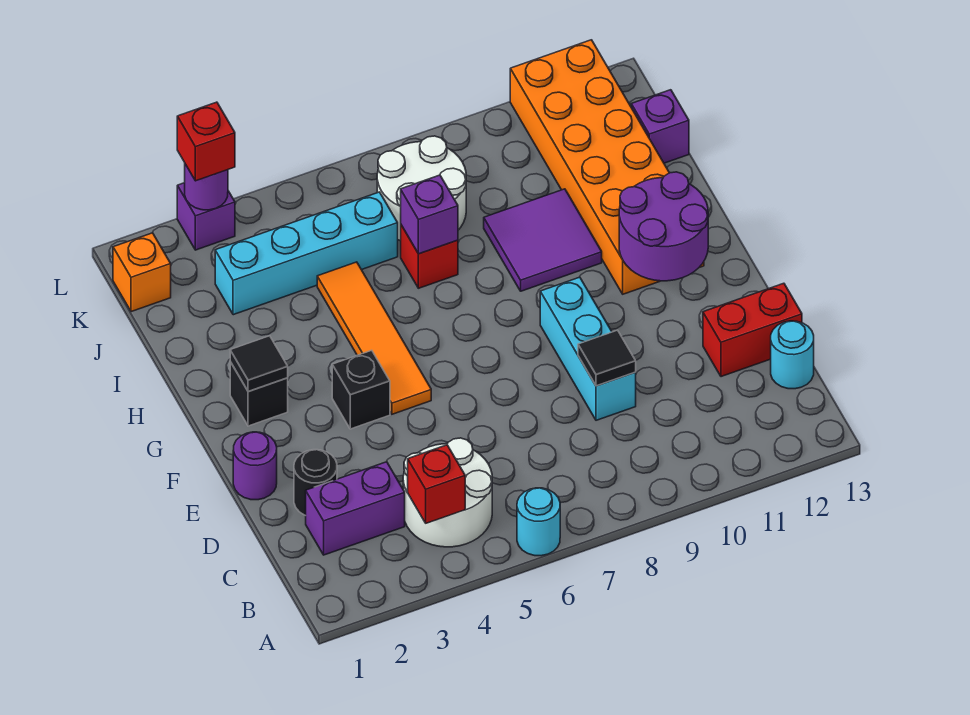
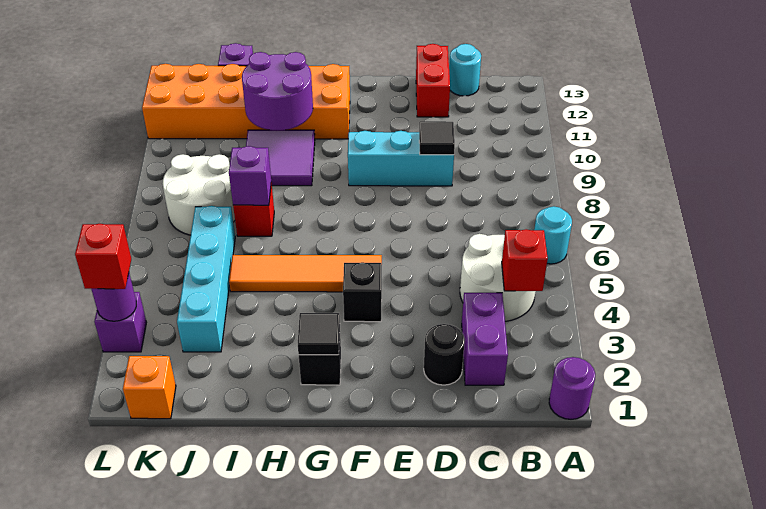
purple 1x1 round brick [233,432,277,500] -> purple 1x1 round brick moved to [549,357,595,419]
purple 2x2 round brick [619,172,708,281] -> purple 2x2 round brick moved to [242,52,313,131]

